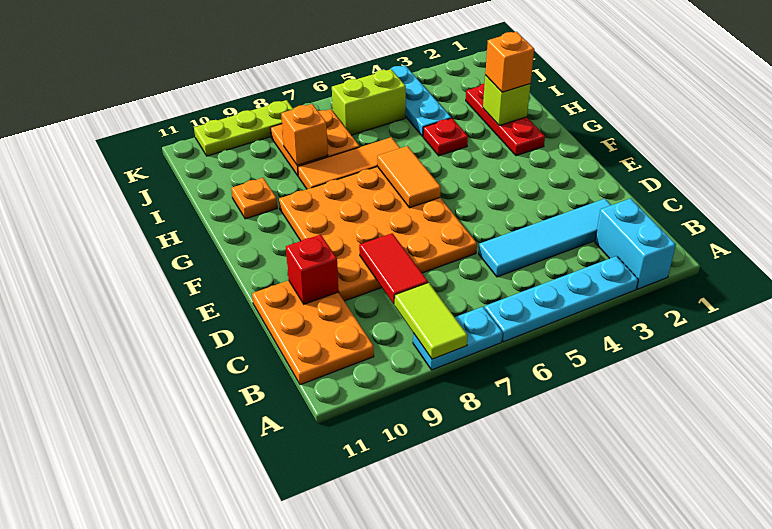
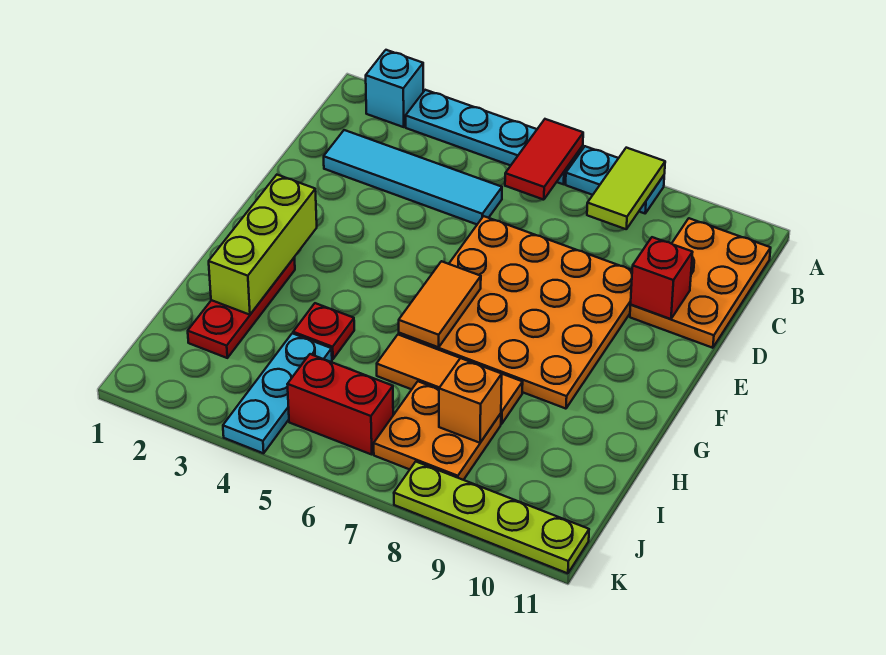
cyan 1x2 brick [595,198,676,289] -> cyan 1x1 brick [366,50,423,127]
red 1x2 tile [359,233,428,304] -> red 1x2 tile moved to [505,119,583,200]
lime 1x1 brick [483,75,530,126] -> lime 1x3 brick [209,175,317,315]
orange 1x1 brick [485,32,534,92] -> none
orange 1x1 plate [231,178,277,219] -> none
lime 1x2 brick [332,69,406,135] -> red 1x2 brick [287,354,393,454]
lime 1x3 plate [194,100,293,156] -> lime 1x4 plate [394,462,589,573]

